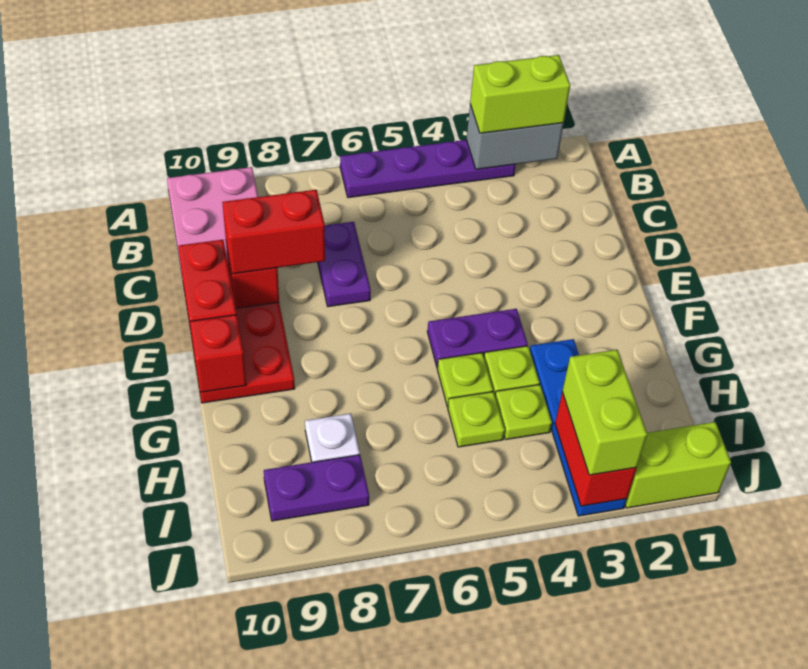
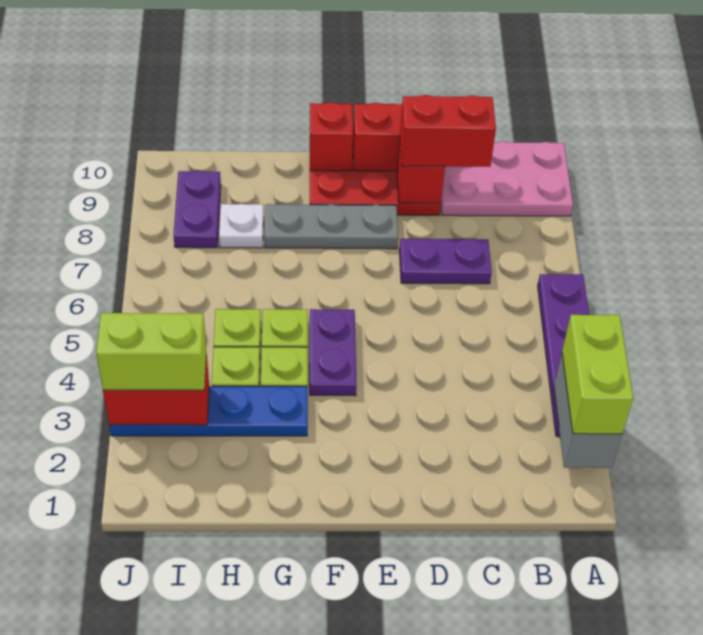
red 1x2 brick [222,190,325,274] -> red 1x2 brick turned to [400,95,496,167]
none -> grey 1x3 plate [265,204,398,249]
lime 1x2 brick [625,422,731,508] -> none

